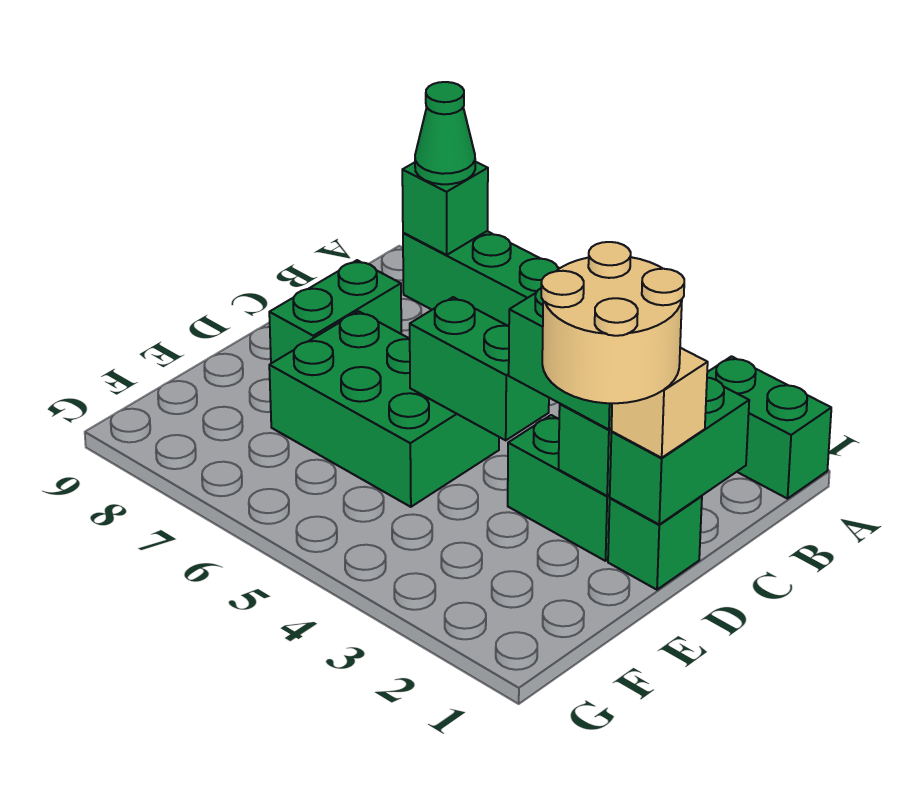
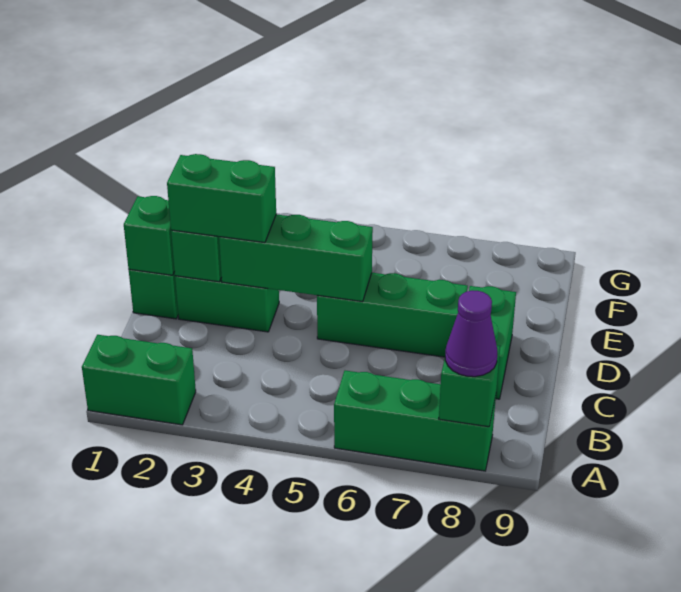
green 1x1 cone [415,82,475,184] -> purple 1x1 cone [445,290,497,377]
green 1x2 brick [610,378,749,524] -> green 1x1 brick [124,196,175,275]
tan 1x1 brick [611,348,708,458] -> none
tan 2x2 round brick [541,242,684,403] -> none
green 1x2 brick [410,297,549,440] -> green 1x3 brick [219,214,373,302]
green 2x3 brick [269,311,499,507] -> green 1x3 brick [317,273,468,357]

